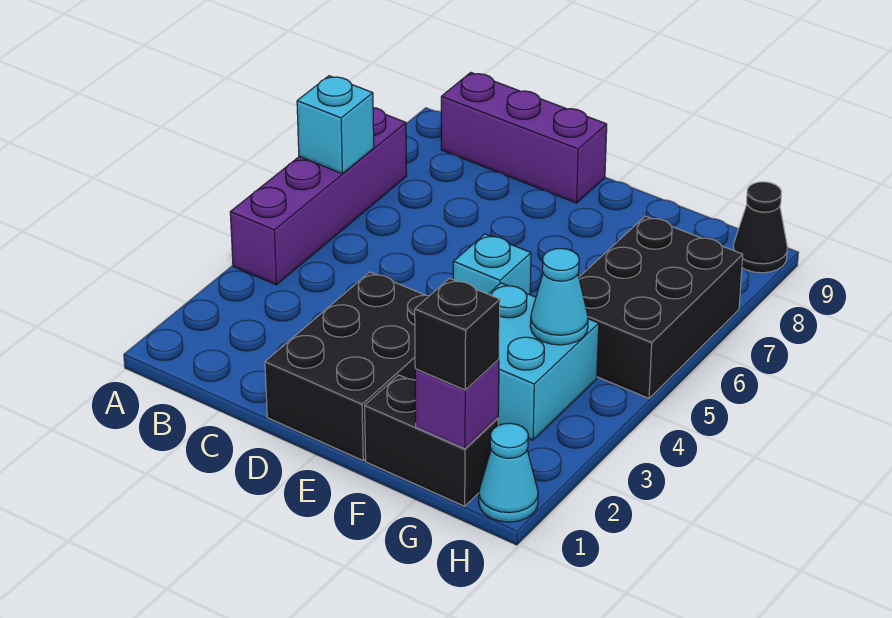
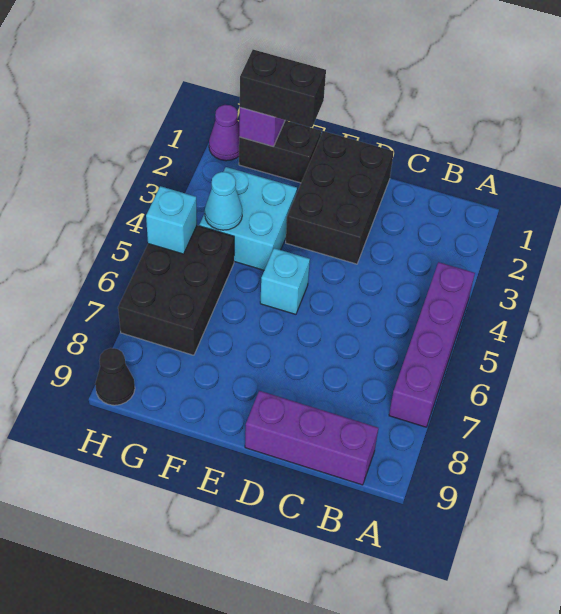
cyan 1x1 brick [297,76,374,174] -> cyan 1x1 brick moved to [146,186,197,254]
black 1x1 brick [415,278,500,390] -> black 1x2 brick [240,50,326,128]
cyan 1x1 cone [479,423,538,522] -> purple 1x1 cone [209,105,239,161]

